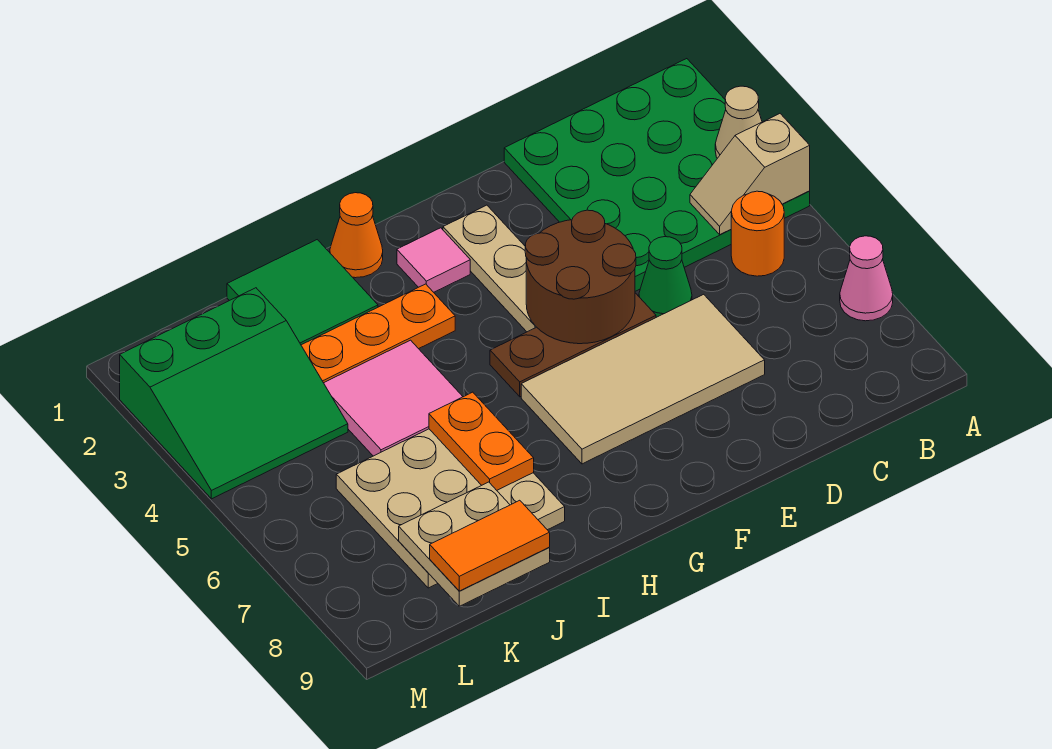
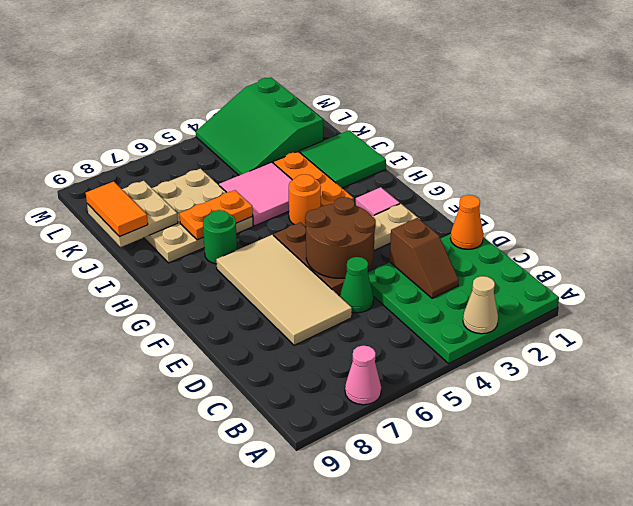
tan 1x2 slope [690,114,810,234] -> none
orange 1x1 round brick [731,191,784,276] -> orange 1x1 round brick moved to [289,174,321,227]
none -> brown 1x2 slope [390,218,459,298]
orange 1x1 cone [330,193,383,278] -> orange 1x1 cone moved to [451,195,483,249]
none -> green 1x1 round brick [203,210,237,264]

